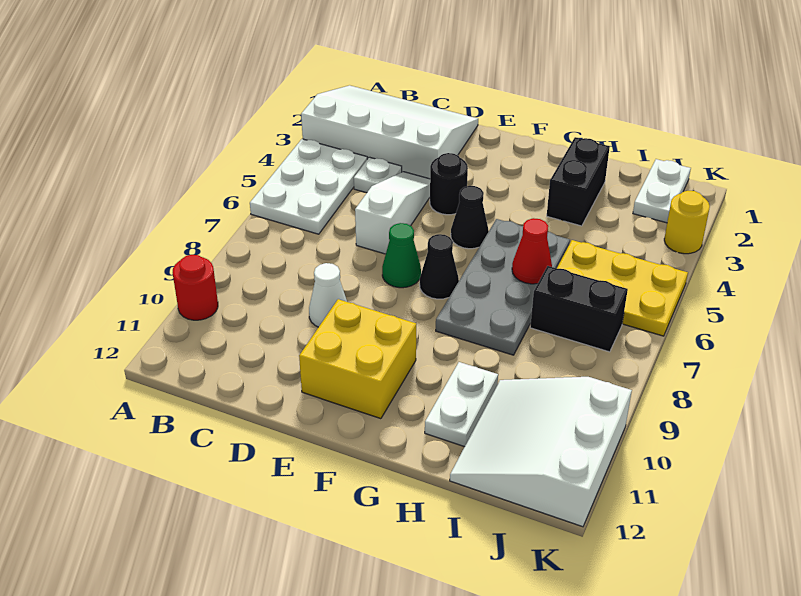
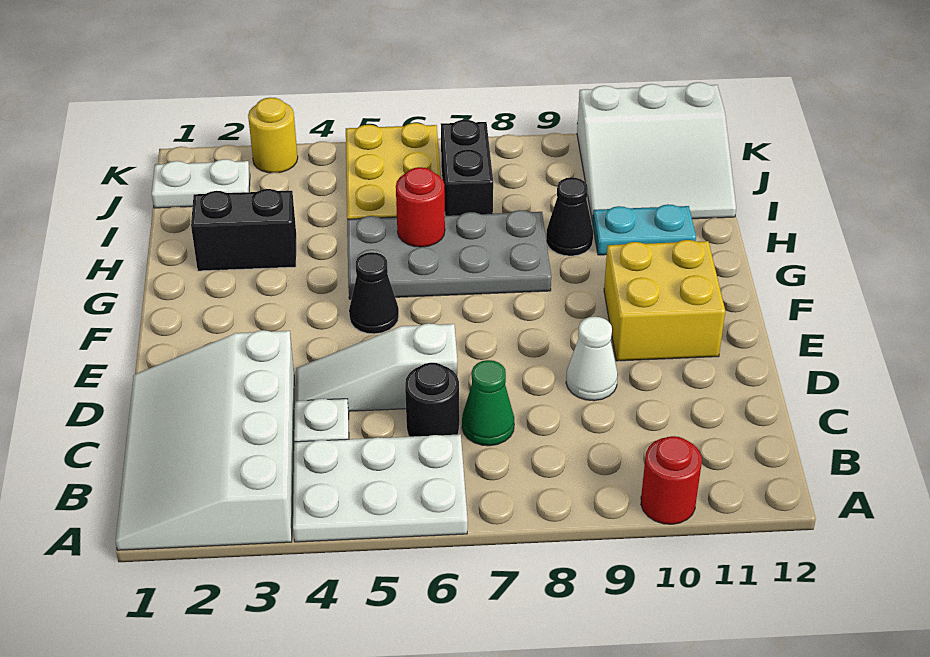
black 1x1 round brick [430,153,468,215] -> black 1x1 round brick moved to [405,363,459,437]
green 1x1 cone [382,223,421,288] -> green 1x1 cone moved to [462,360,514,446]
black 1x1 cone [420,234,459,299] -> black 1x1 cone moved to [546,177,593,256]
red 1x1 cone [512,218,552,284] -> red 1x1 round brick [396,167,445,247]
white 1x2 plate [425,362,498,447] -> cyan 1x2 plate [593,205,696,255]

